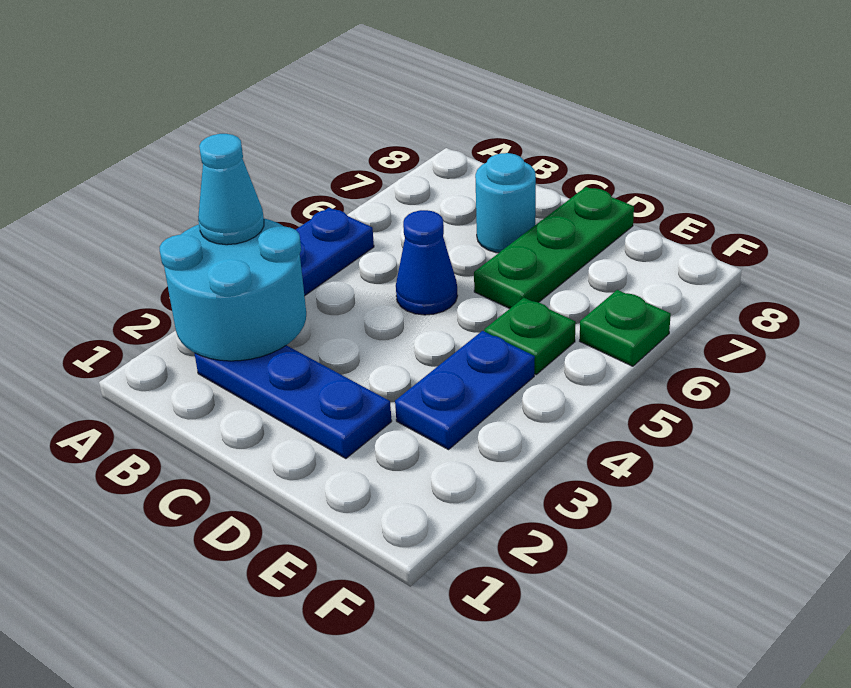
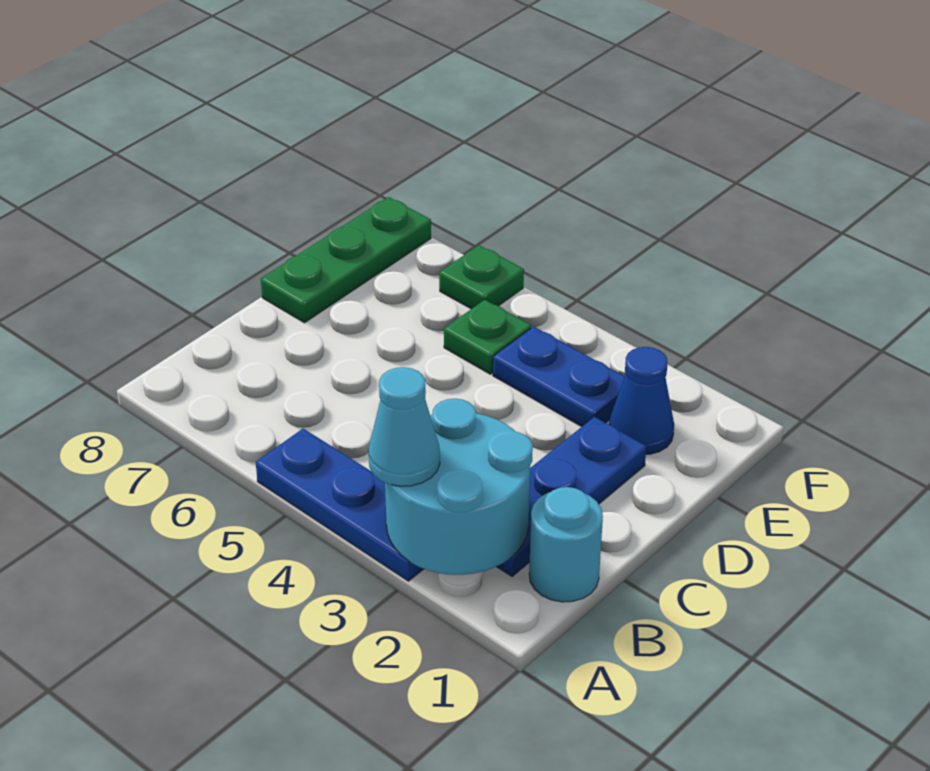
blue 1x1 cone [396,210,458,315] -> blue 1x1 cone moved to [609,347,674,454]
cyan 1x1 round brick [475,153,536,253] -> cyan 1x1 round brick moved to [529,487,603,602]
green 1x3 plate [474,187,634,309] -> green 1x3 plate turned to [261,197,431,323]

